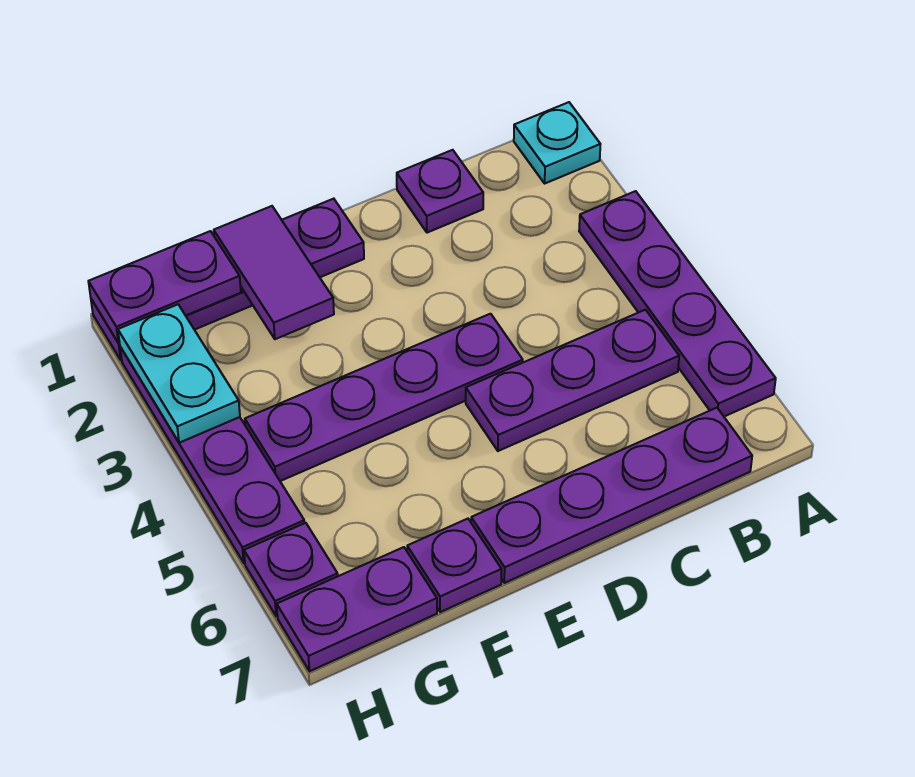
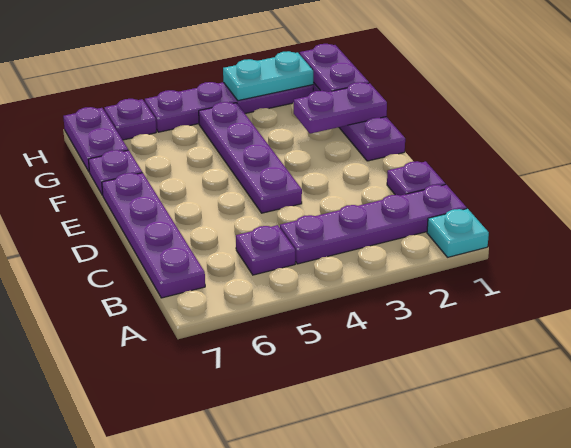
purple 1x4 plate [579,191,776,417] -> purple 1x4 plate moved to [280,185,467,264]
purple 1x3 plate [466,310,679,451] -> purple 1x1 plate [236,225,295,275]
purple 1x2 tile [214,206,334,339] -> purple 1x2 plate [294,82,387,134]

